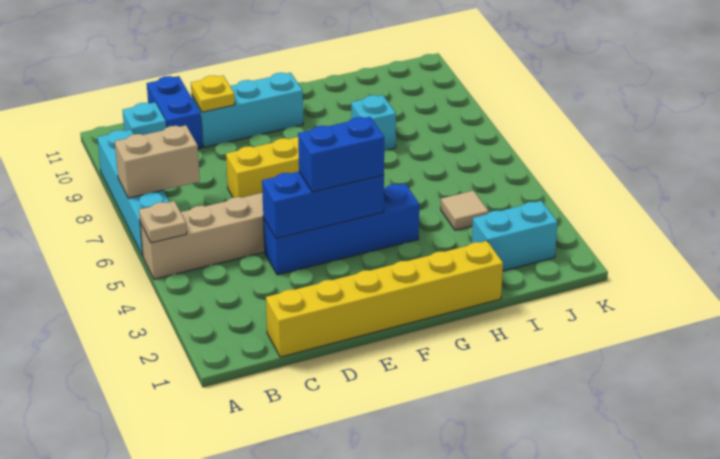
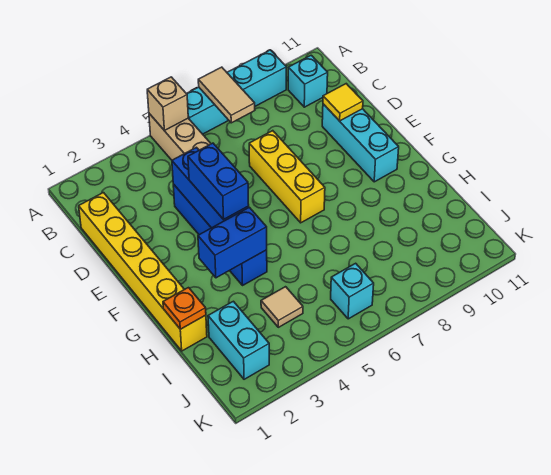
tan 1x1 plate [139,201,187,243] -> tan 1x1 brick [147,77,188,130]
tan 1x2 brick [115,125,200,198] -> tan 1x2 tile [198,67,255,123]
blue 1x2 brick [147,76,203,149] -> blue 1x2 brick moved to [198,207,267,278]
yellow 1x1 plate [191,76,235,112] -> yellow 1x1 tile [323,84,363,121]
none -> orange 1x1 plate [163,288,206,329]
cyan 1x1 brick [351,95,396,150] -> cyan 1x1 brick moved to [331,263,374,319]

